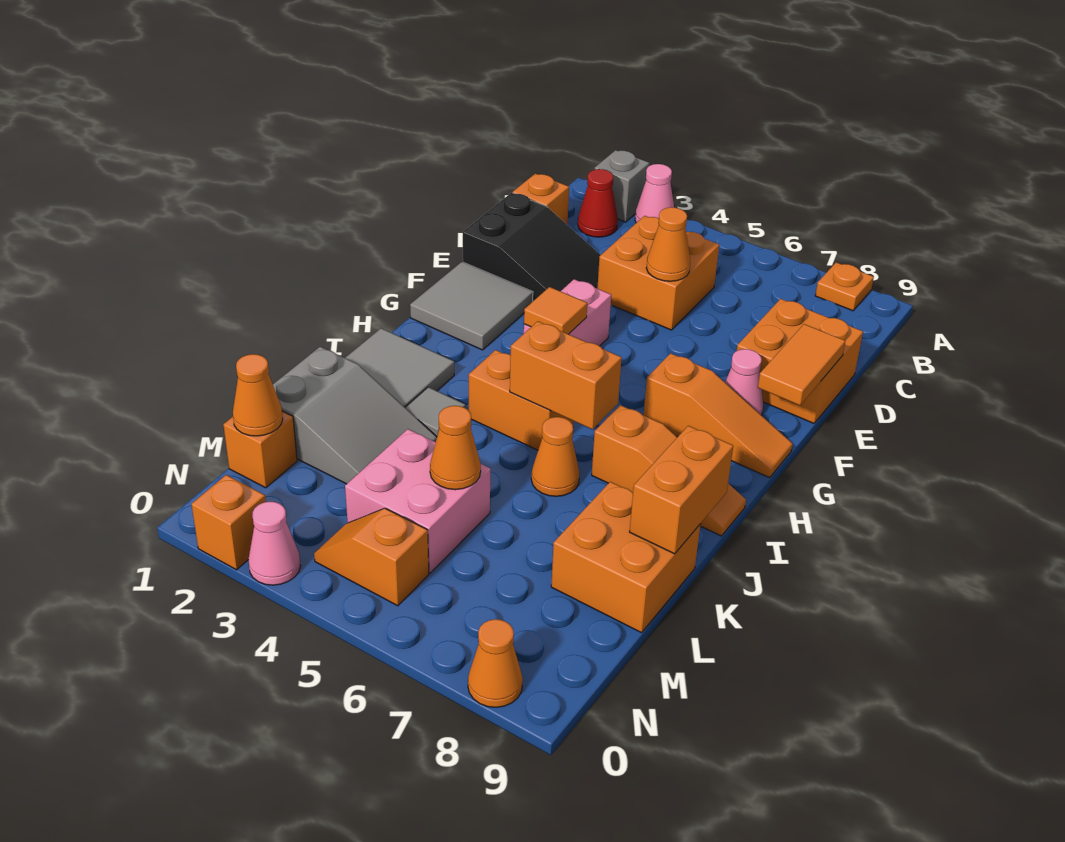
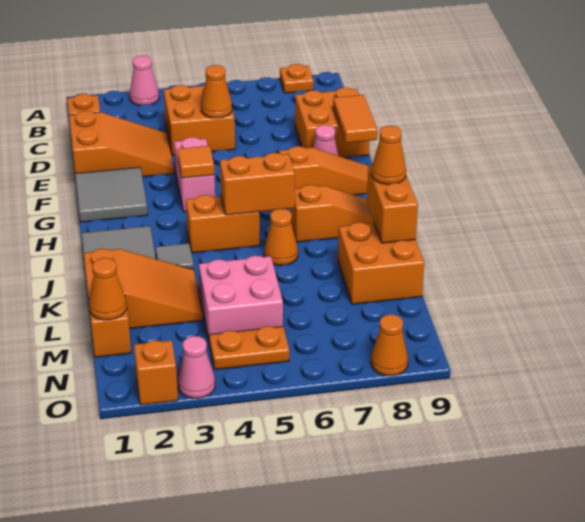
grey 1x1 brick [595,150,650,222] -> none
red 1x1 cone [578,169,618,237] -> none
black 2x3 slope [463,193,600,301] -> orange 2x3 slope [69,111,174,177]
grey 2x3 slope [273,347,437,484] -> orange 2x3 slope [84,249,203,329]
orange 1x1 cone [430,406,481,490] -> orange 1x1 cone moved to [371,126,406,184]
orange 1x2 slope [314,508,429,606] -> orange 1x2 plate [209,326,289,370]

